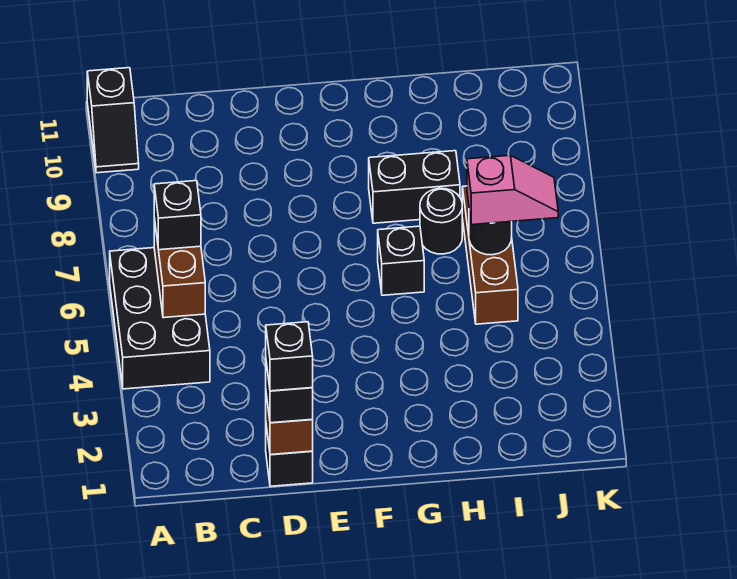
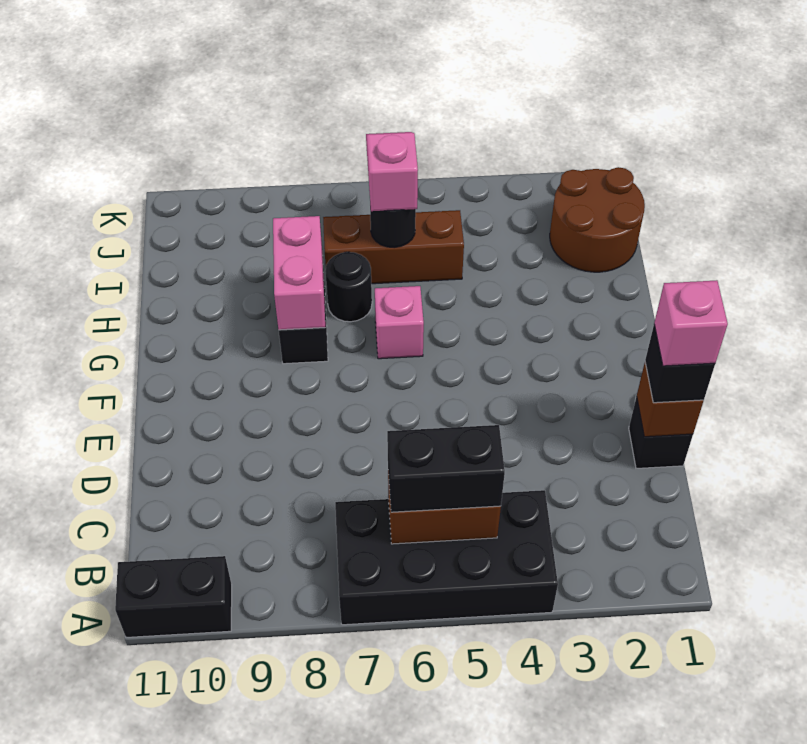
black 2x3 brick [110,248,210,389] -> black 2x4 brick [335,490,558,625]
black 1x2 slope [87,68,139,173] -> black 1x2 brick [115,556,232,637]
black 1x1 brick [154,181,201,250] -> black 1x2 brick [387,425,505,512]
black 1x1 brick [266,322,313,391] -> pink 1x1 brick [654,280,728,366]
black 1x1 brick [378,226,424,295] -> pink 1x1 brick [375,286,424,359]
none -> pink 1x2 brick [273,216,325,330]
none -> brown 2x2 round brick [550,167,645,272]

